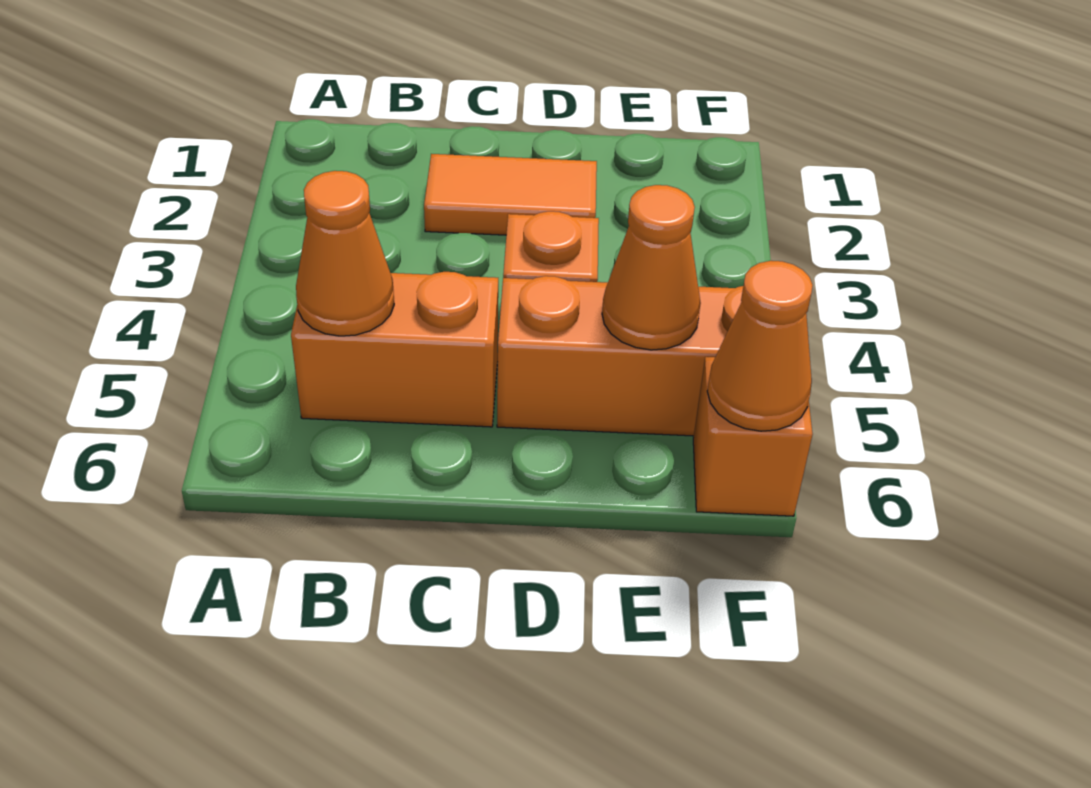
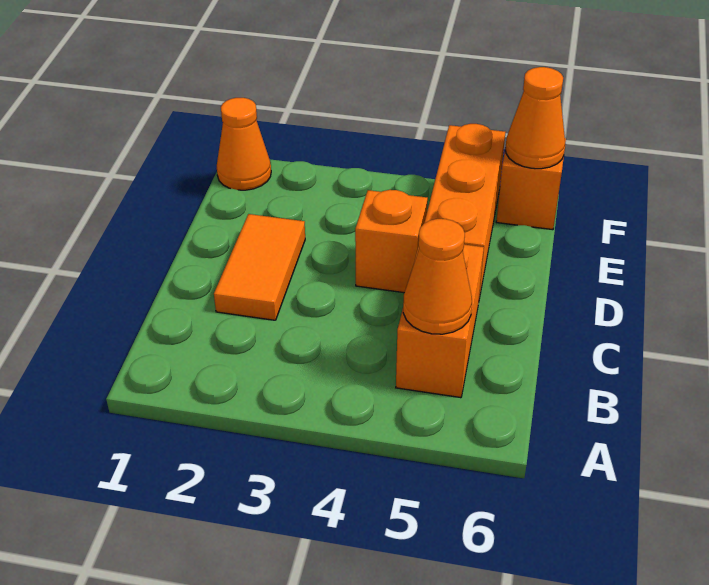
orange 1x1 cone [602,185,701,350] -> orange 1x1 cone moved to [217,98,271,190]

